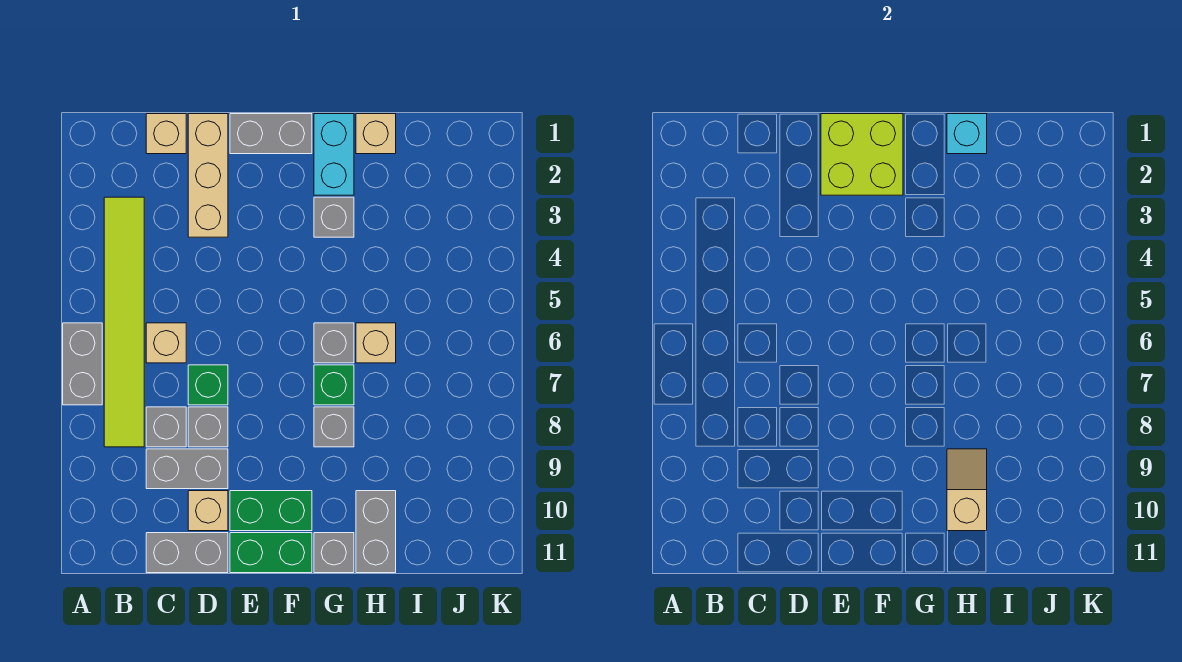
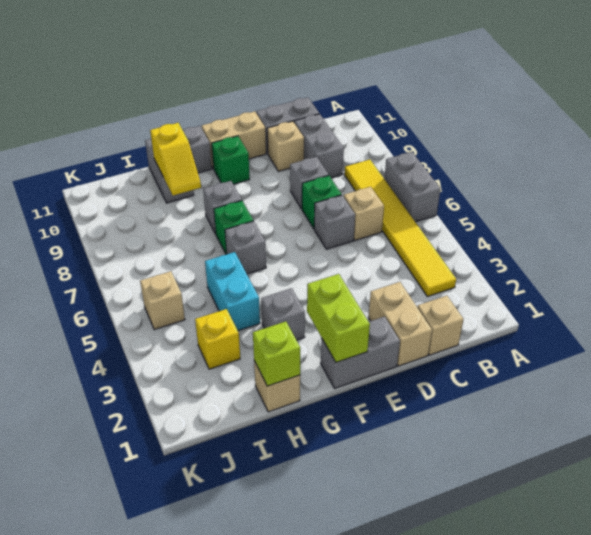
lime 1x6 tile [104,197,144,447] -> yellow 1x6 tile [344,160,456,297]
grey 1x1 brick [146,407,186,447] -> grey 1x1 brick moved to [314,195,355,249]
grey 1x2 brick [146,449,228,489] -> grey 1x2 brick turned to [294,114,344,178]
tan 1x3 brick [188,114,228,237] -> tan 1x2 brick [369,282,432,366]
lime 2x2 brick [821,114,903,195] -> lime 1x2 brick [307,274,370,362]
green 1x2 brick [230,491,312,531] -> green 1x1 brick [212,136,250,184]
green 1x2 brick [230,533,312,573] -> tan 1x2 brick [202,111,266,168]
cyan 1x2 brick [314,114,354,195] -> cyan 1x2 brick moved to [205,252,260,331]
cyan 1x1 brick [947,114,987,154] -> lime 1x1 brick [253,322,300,386]
tan 1x1 brick [356,323,396,363] -> tan 1x1 brick moved to [140,271,185,330]
tan 1x2 slope [947,449,987,531] -> yellow 1x2 slope [150,123,201,196]
none -> yellow 1x1 brick [195,309,240,369]

